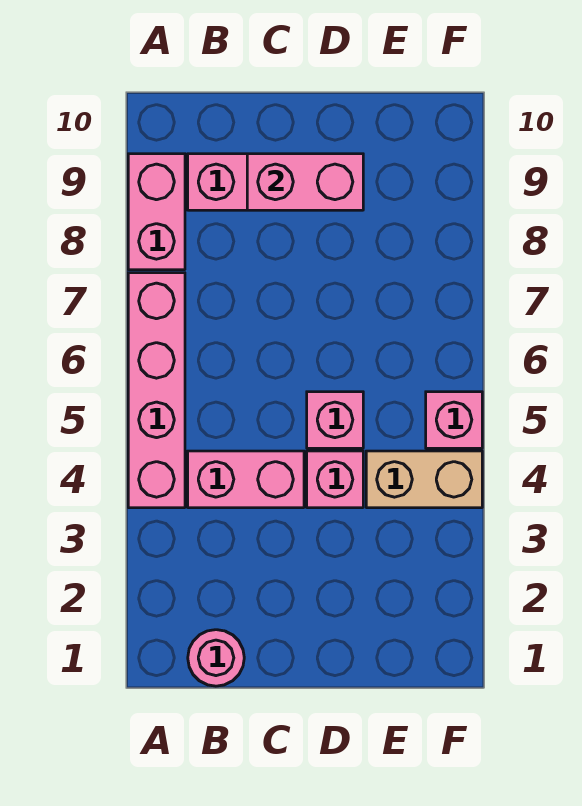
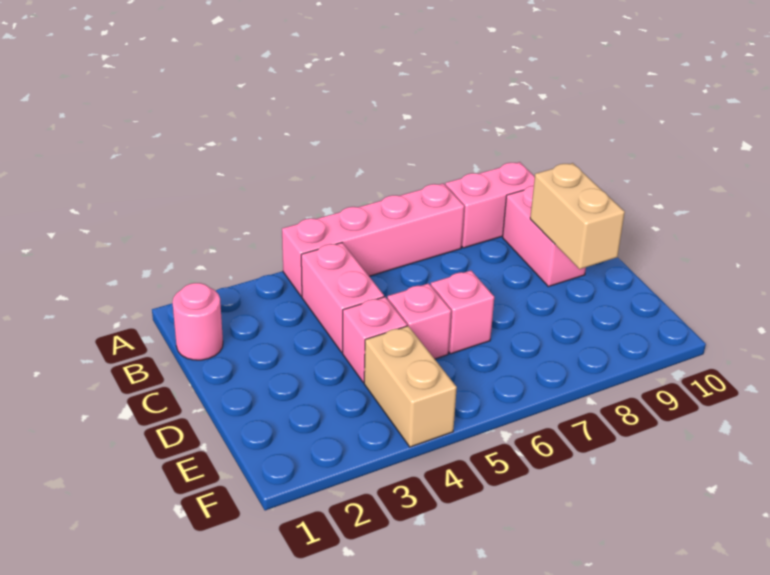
pink 1x2 brick [247,154,363,210] -> tan 1x2 brick [530,163,625,269]
pink 1x1 brick [426,392,482,448] -> pink 1x1 brick moved to [431,271,494,354]

